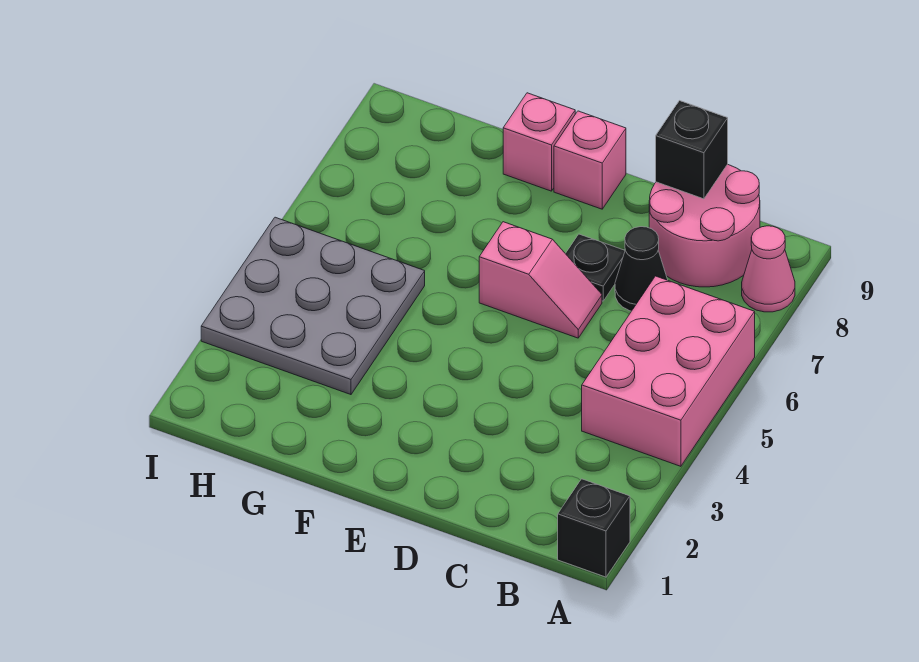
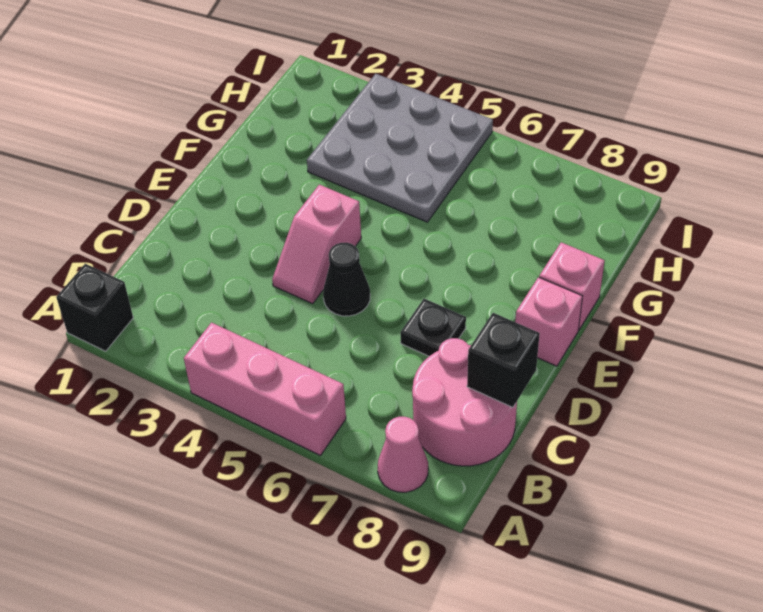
pink 2x3 brick [582,276,755,466] -> pink 1x3 brick [184,323,346,455]
black 1x1 cone [615,227,668,311] -> black 1x1 cone moved to [323,243,370,316]
pink 1x2 slope [479,222,602,338] -> pink 1x2 slope moved to [272,185,361,304]

